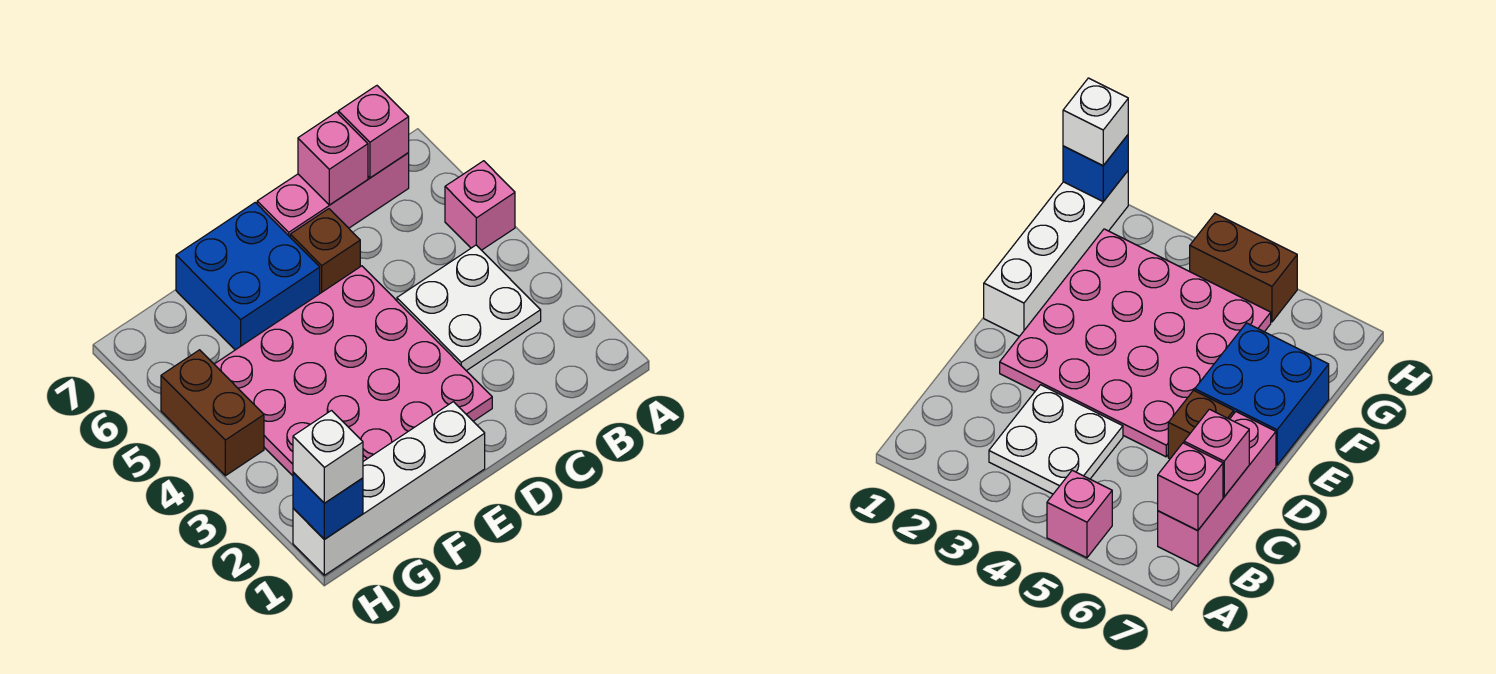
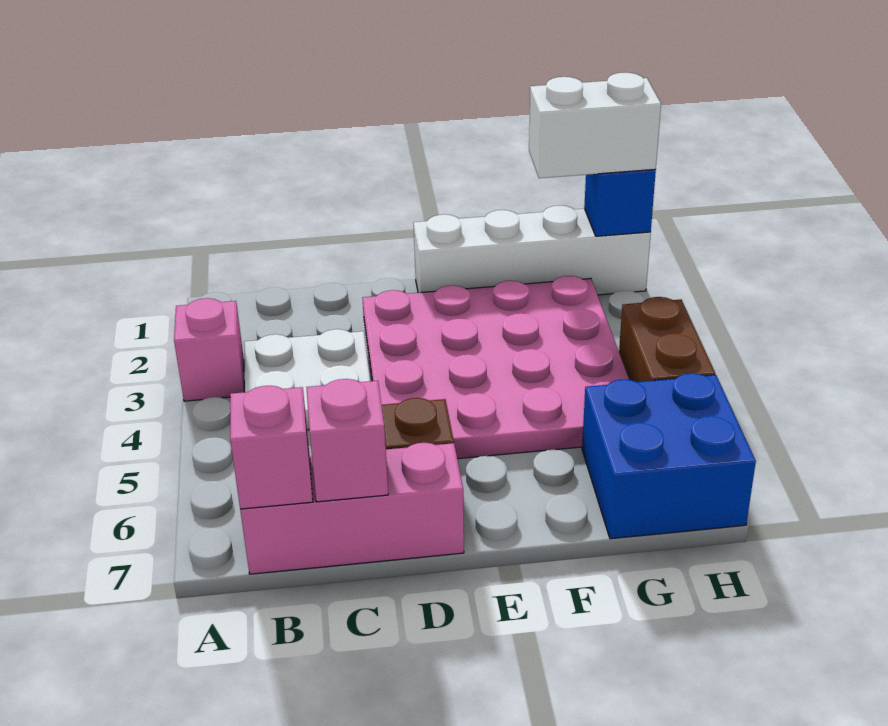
pink 1x1 brick [445,161,515,250] -> pink 1x1 brick moved to [174,298,244,401]
blue 2x2 brick [176,202,320,350] -> blue 2x2 brick moved to [582,373,756,539]
white 1x1 brick [293,411,363,503] -> white 1x2 brick [529,73,661,178]

